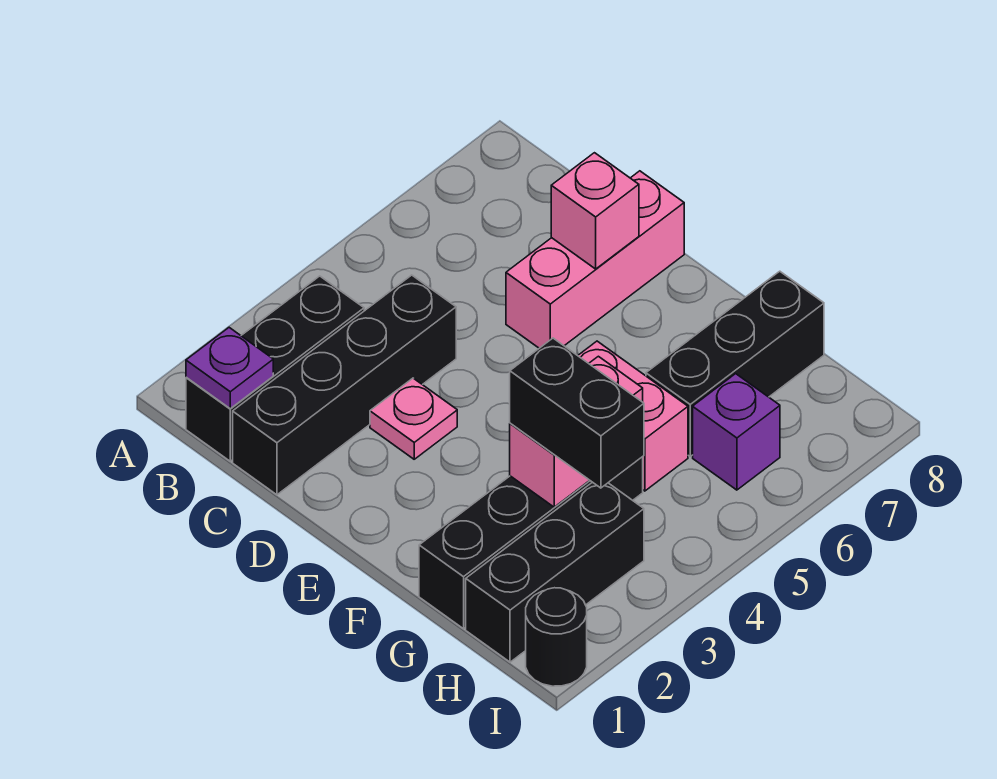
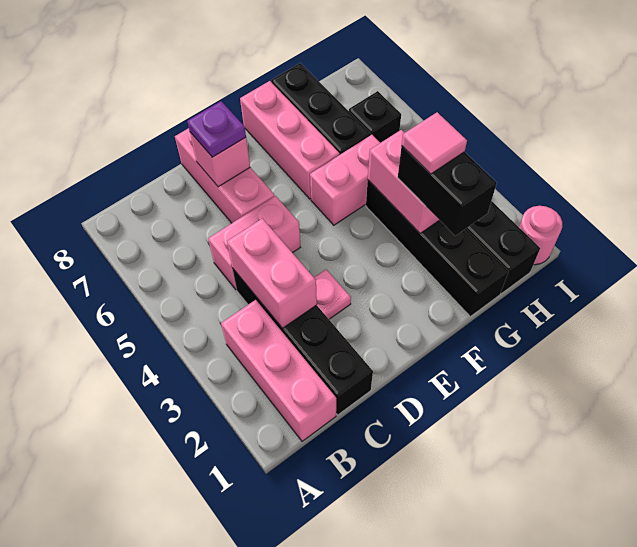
black 1x3 brick [186,276,364,461] -> pink 1x3 brick [221,300,336,441]
purple 1x1 plate [186,328,273,408] -> purple 1x1 plate moved to [187,101,246,157]
none -> pink 1x2 brick [227,218,317,329]
none -> pink 1x2 brick [208,196,300,290]
none -> pink 1x3 brick [240,81,340,199]
black 1x2 brick [510,338,644,488] -> black 1x2 brick turned to [398,146,497,236]
none -> pink 1x1 tile [402,112,467,174]
purple 1x1 brick [693,374,780,490] -> black 1x1 brick [349,91,401,143]
black 1x1 round brick [526,588,587,686] -> pink 1x1 round brick [519,206,562,265]

